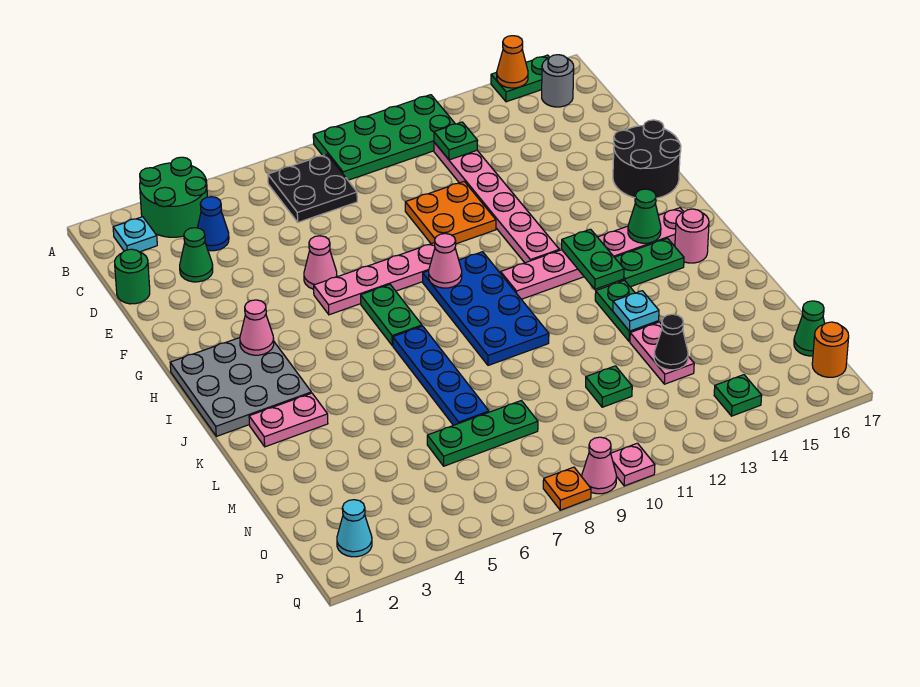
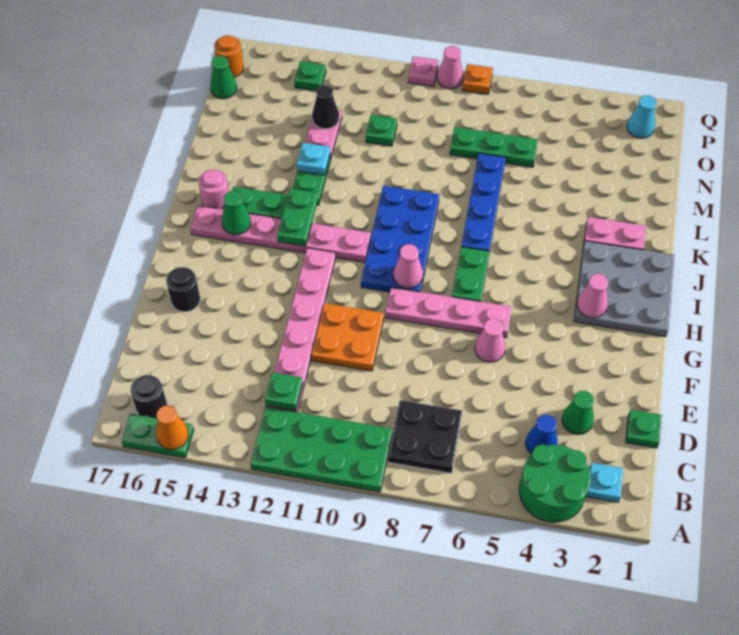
grey 1x1 round brick [542,55,574,107] -> black 1x1 round brick [130,375,167,418]
green 1x1 round brick [115,249,150,304] -> green 1x1 plate [626,410,662,448]
black 2x2 round brick [613,120,681,198] -> black 1x1 round brick [166,267,200,312]

